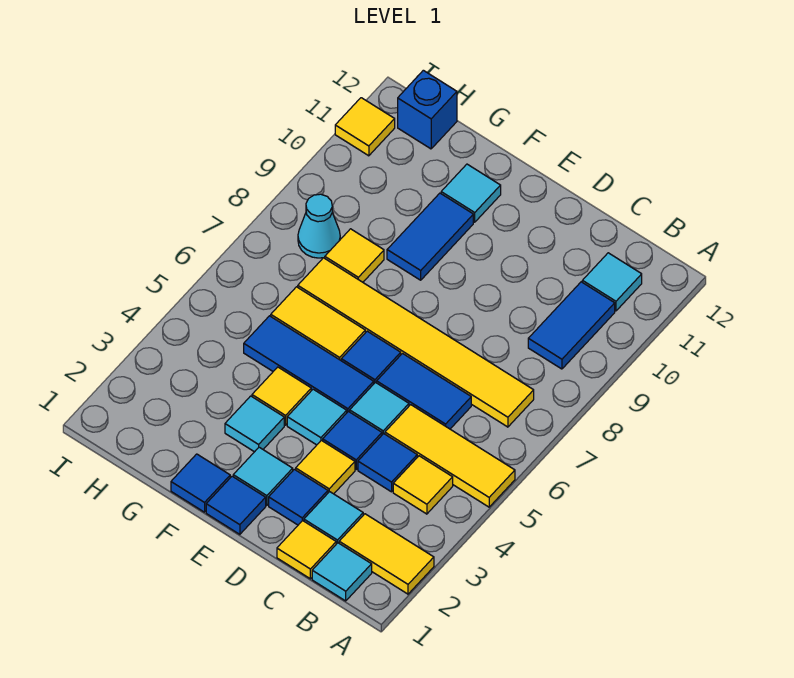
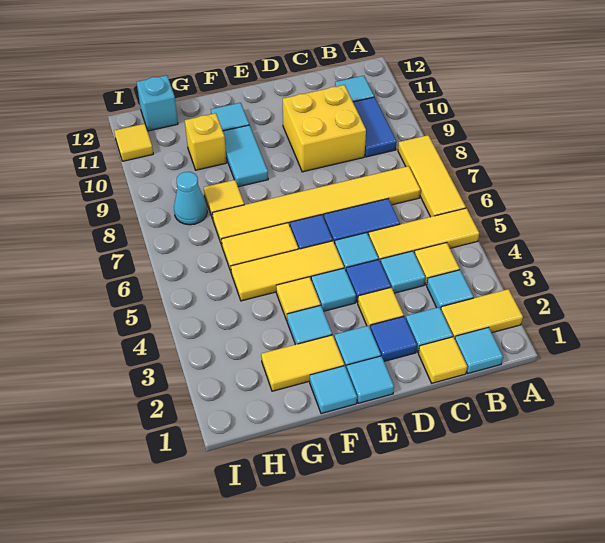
none -> yellow 1x3 tile [398,135,466,217]
none -> cyan 1x1 tile [427,270,474,309]
blue 1x1 tile [358,434,417,492] -> cyan 1x1 tile [380,251,425,293]
none -> yellow 2x2 brick [283,85,366,172]
blue 1x1 tile [206,476,266,534] -> cyan 1x1 tile [347,356,394,403]
blue 1x3 tile [244,316,374,412] -> yellow 1x3 tile [231,241,344,301]
blue 1x1 tile [171,454,230,512] -> cyan 1x1 tile [310,366,357,414]
none -> yellow 1x2 tile [261,335,344,391]
blue 1x2 tile [387,193,473,280] -> cyan 1x2 tile [223,125,268,187]
none -> yellow 1x1 brick [185,113,227,170]
blue 1x1 brick [398,70,457,149] -> cyan 1x1 brick [137,75,178,131]

